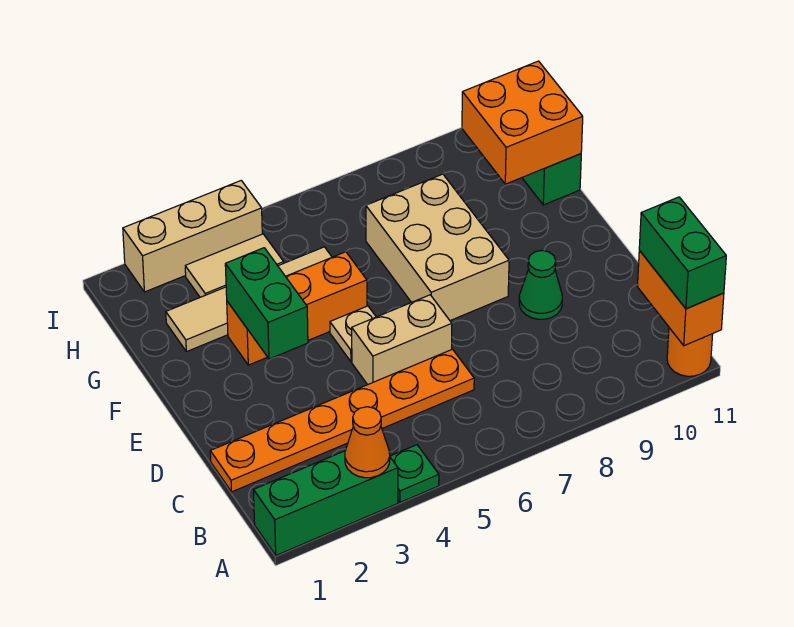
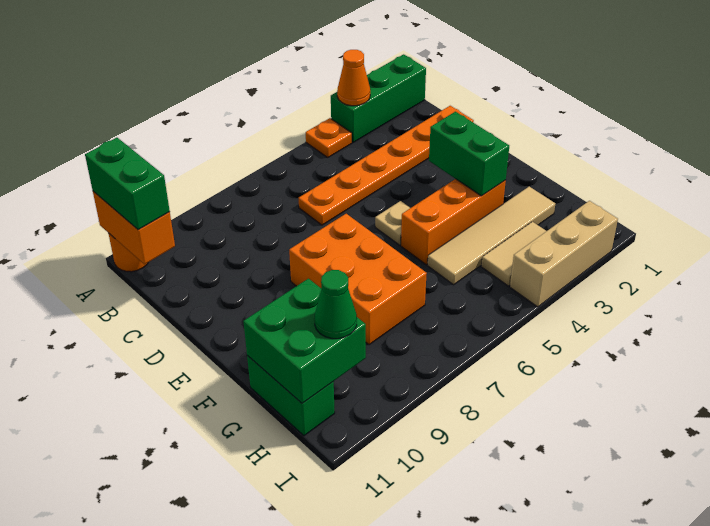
green 1x1 plate [390,445,439,502] -> orange 1x1 plate [306,118,352,157]
tan 1x2 brick [352,295,452,385] -> none
green 1x1 cone [519,251,562,319] -> green 1x1 cone moved to [314,270,357,339]
tan 2x3 brick [366,174,509,321] -> orange 2x3 brick [289,214,427,345]
orange 2x2 brick [462,61,583,184] -> green 2x2 brick [243,279,366,403]

